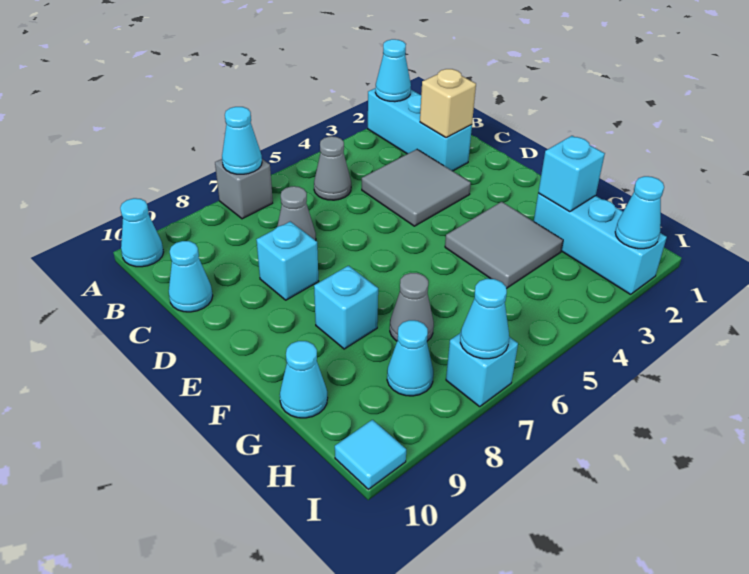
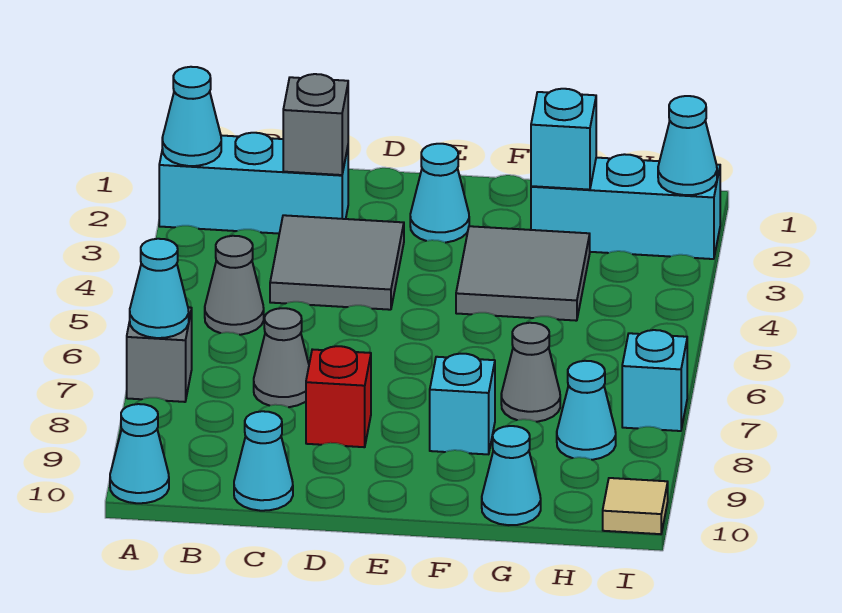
tan 1x1 brick [420,69,476,138] -> grey 1x1 brick [283,74,348,175]
cyan 1x1 brick [256,222,319,300] -> red 1x1 brick [306,346,371,447]
cyan 1x1 cone [460,279,509,359] -> cyan 1x1 cone moved to [410,144,469,243]
cyan 1x1 tile [335,420,406,489] -> tan 1x1 tile [603,478,668,534]

